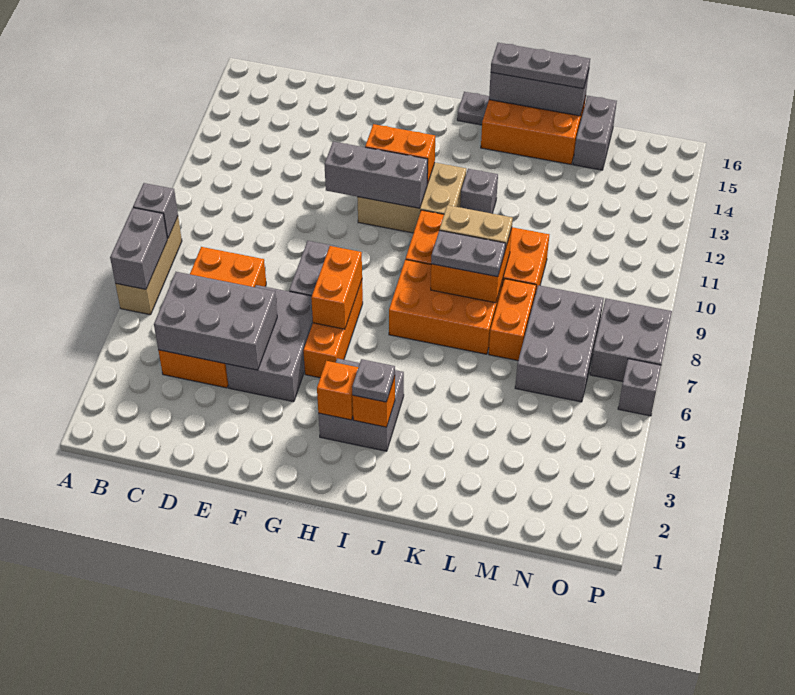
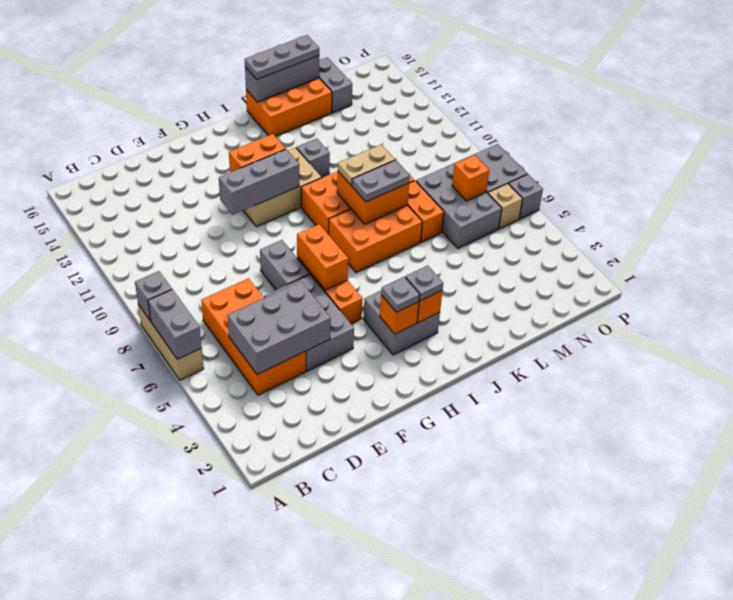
grey 1x1 plate [457,92,489,125] -> grey 1x1 plate moved to [381,277,420,312]
none -> orange 1x1 brick [452,155,489,201]
none -> tan 1x1 brick [488,184,522,229]

